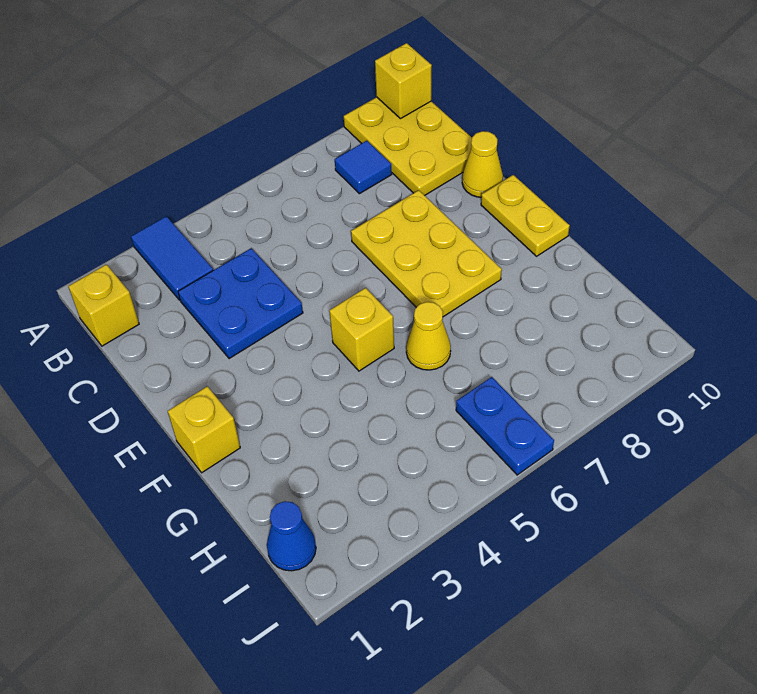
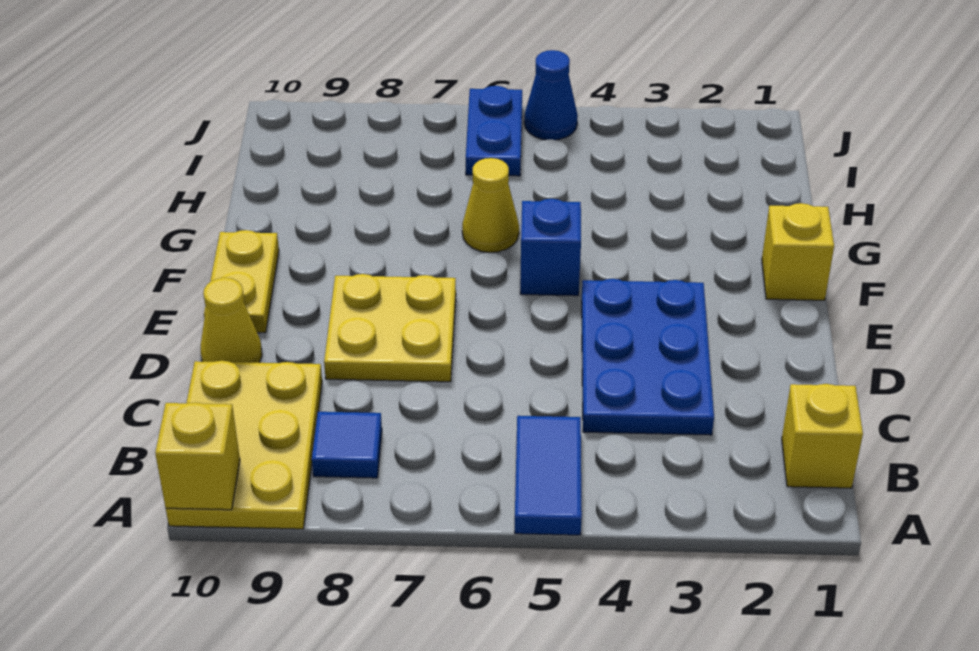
blue 1x2 tile [131,216,213,300] -> blue 1x2 tile moved to [515,416,582,535]
blue 2x2 plate [178,248,303,359] -> blue 2x3 plate [582,279,714,435]
yellow 2x3 plate [351,190,502,317] -> yellow 2x2 plate [324,274,456,382]
yellow 1x1 brick [329,288,394,371] -> blue 1x1 brick [520,199,581,296]
blue 1x1 cone [267,501,316,571] -> blue 1x1 cone moved to [524,50,578,140]

